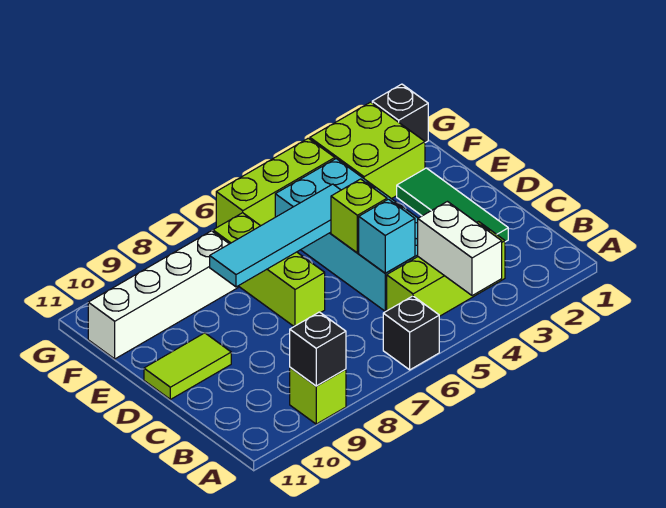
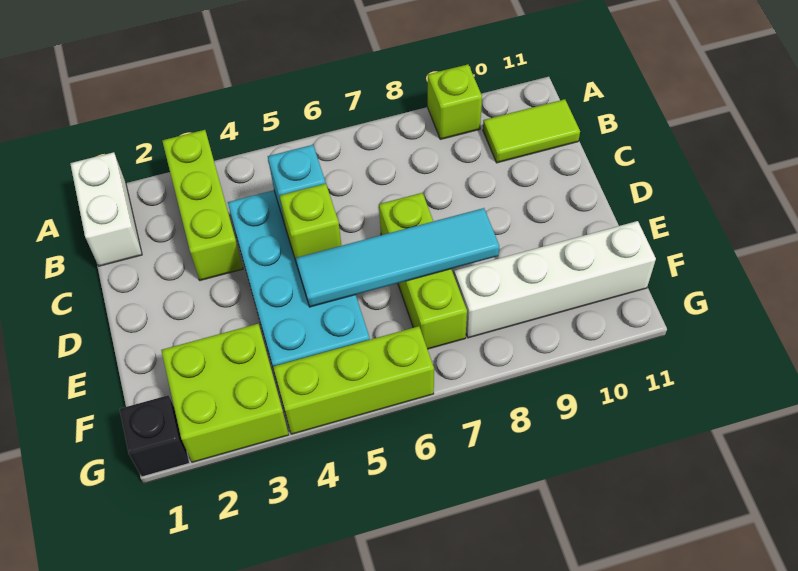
white 1x2 brick [418,202,502,296] -> white 1x2 brick moved to [70,152,142,266]
black 1x1 brick [383,296,439,370] -> none
black 1x1 brick [290,312,346,386] -> none
lime 1x3 brick [387,222,505,316] -> lime 1x3 brick turned to [162,130,243,281]
green 1x3 tile [397,168,508,242] -> none
lime 1x2 tile [144,333,231,399] -> lime 1x2 tile moved to [483,99,580,163]

